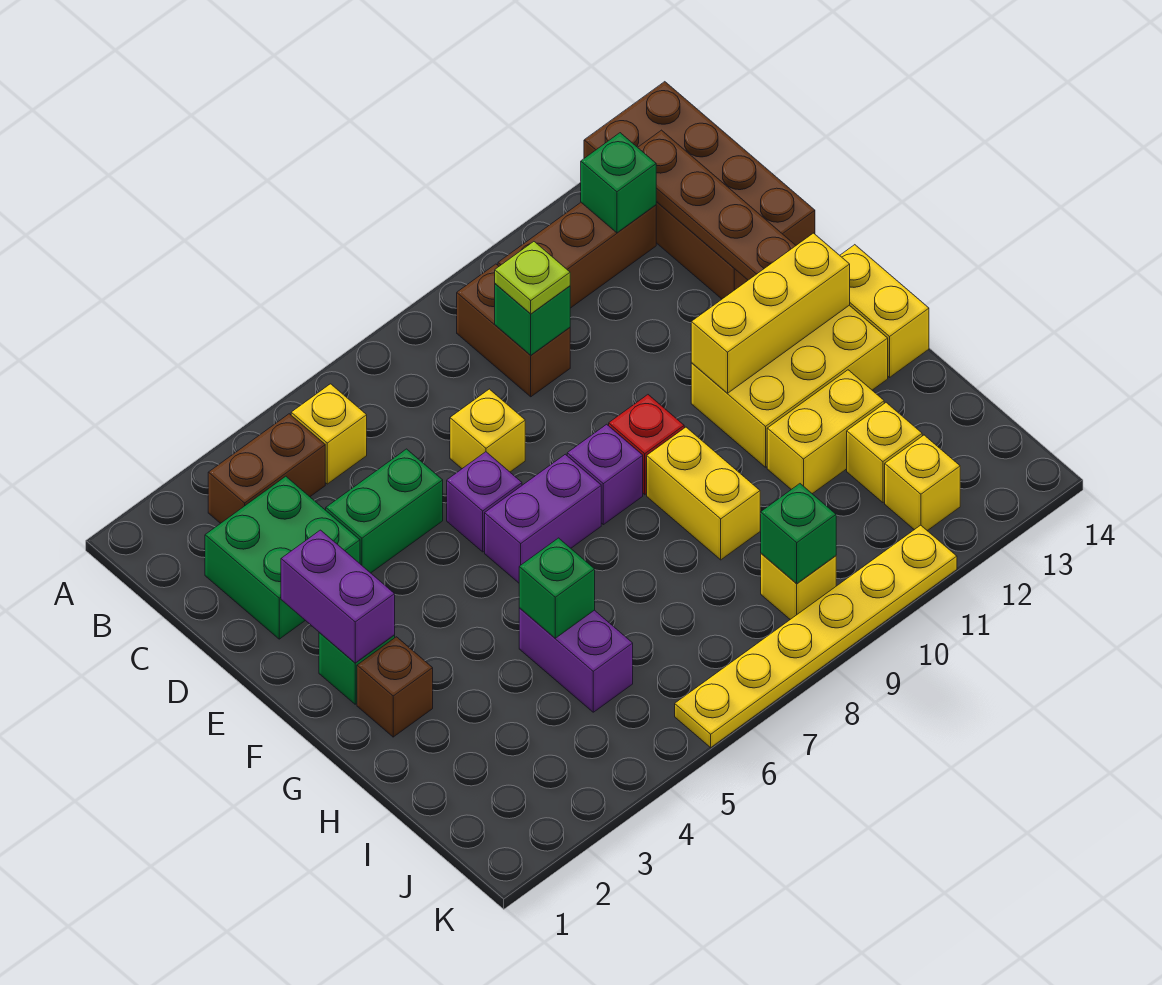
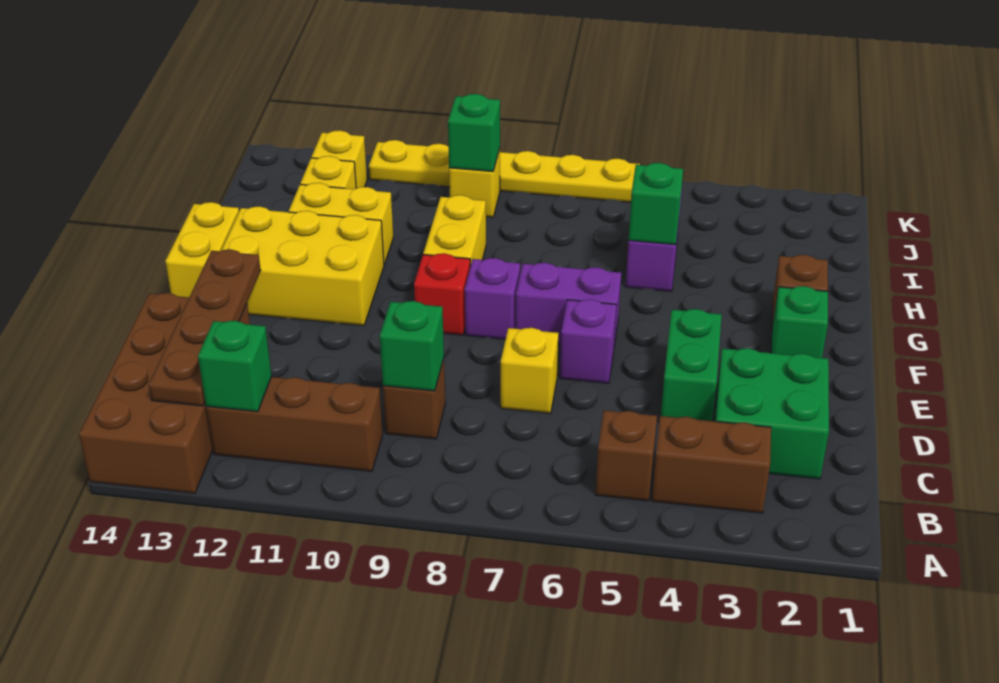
yellow 1x1 brick [291,384,367,484] -> brown 1x1 brick [596,410,657,501]
brown 1x2 brick [457,264,570,397] -> brown 1x1 brick [383,359,445,439]
lime 1x1 plate [495,242,570,314] -> none
green 1x2 brick [326,449,443,573] -> green 1x2 brick turned to [661,309,722,421]
purple 1x2 brick [281,530,395,663] -> none
yellow 1x3 brick [691,233,850,393] -> none

